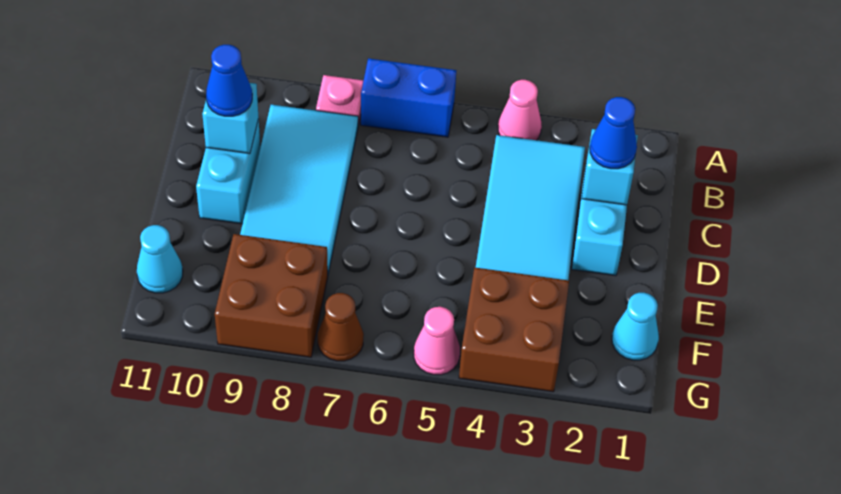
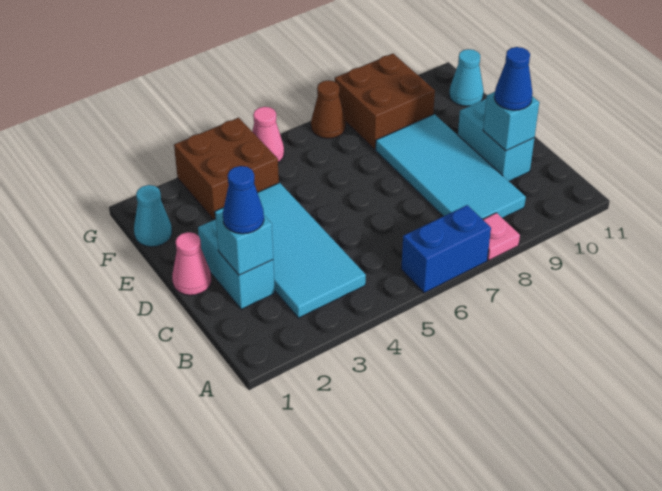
pink 1x1 cone [498,80,542,140] -> pink 1x1 cone moved to [172,232,211,295]

